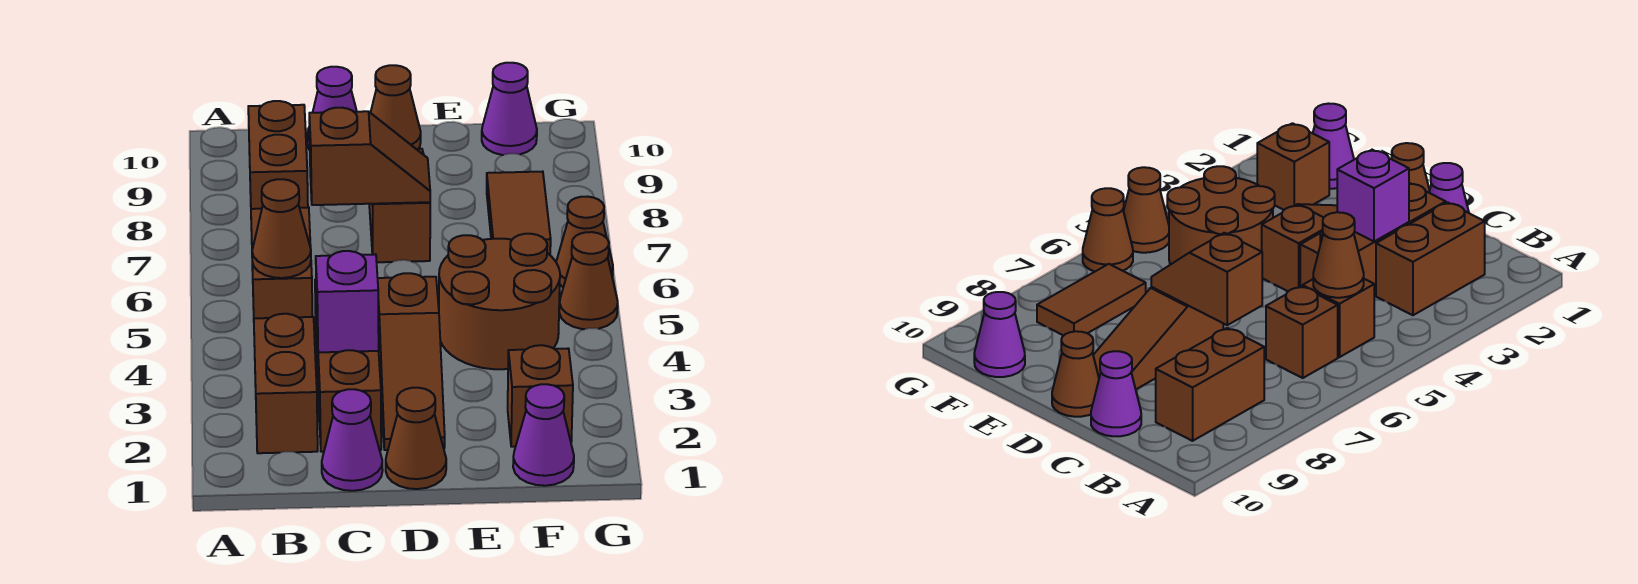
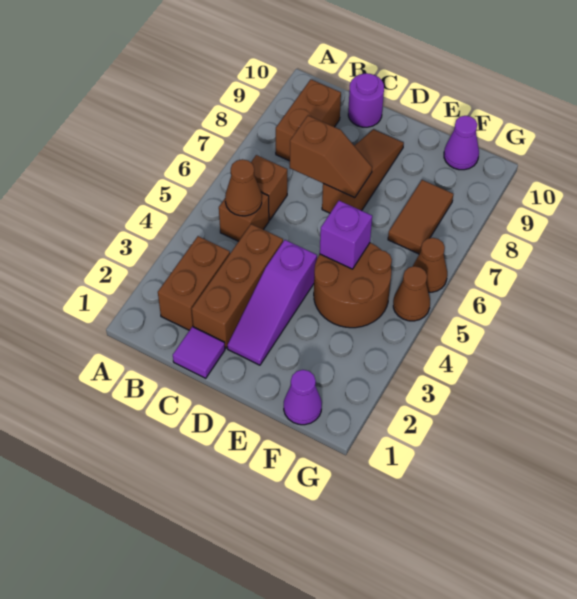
purple 1x1 cone [322,389,383,491] -> purple 1x1 tile [173,327,225,378]
purple 1x1 brick [316,251,379,352] -> purple 1x1 brick moved to [320,201,372,269]
purple 1x1 cone [307,67,357,150] -> purple 1x1 round brick [348,73,384,127]
brown 1x1 cone [386,388,446,489] -> none
brown 1x3 slope [378,273,445,450] -> purple 1x3 slope [227,240,317,365]
brown 1x1 cone [371,65,421,149] -> none
brown 1x1 brick [508,345,573,447] -> none

